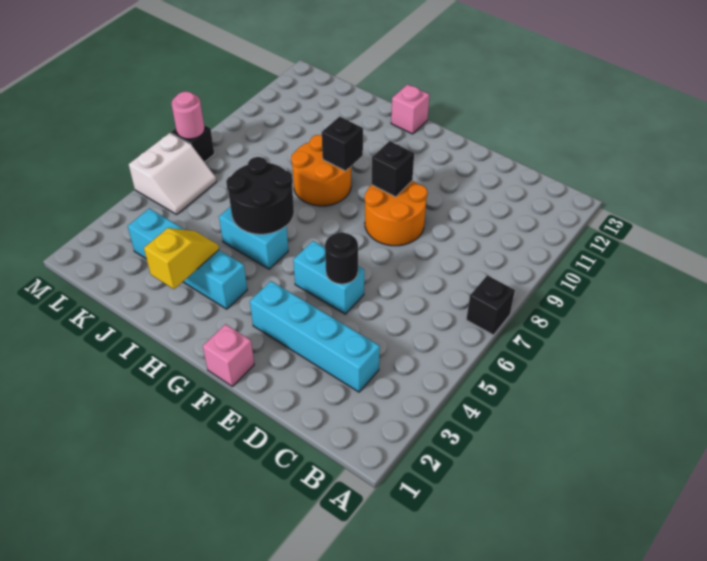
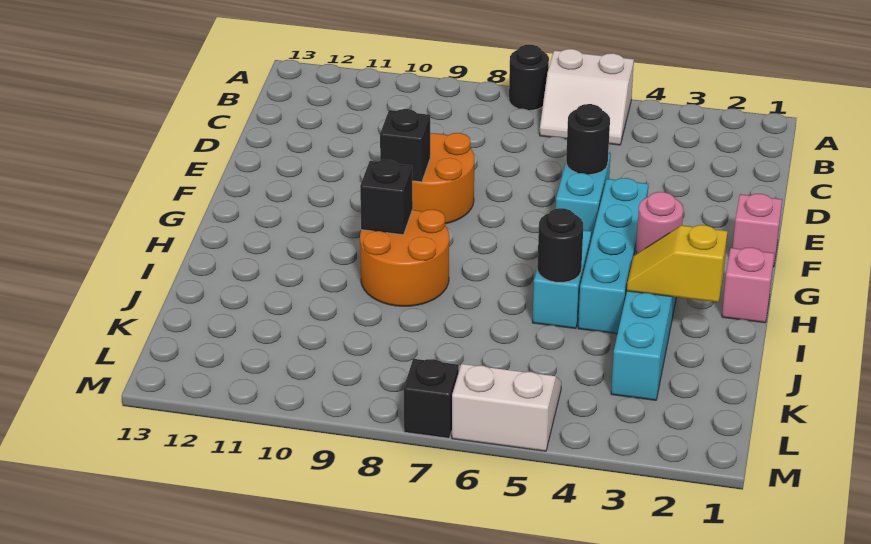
none -> white 2x2 slope [540,49,634,145]
black 1x1 brick [466,275,515,335] -> black 1x1 round brick [509,45,549,110]
cyan 1x4 brick [250,281,380,392] -> cyan 1x4 brick moved to [578,178,648,334]
black 2x2 round brick [226,157,294,234] -> black 1x1 round brick [537,208,583,283]
pink 1x1 brick [391,84,429,134] -> pink 1x1 brick moved to [722,248,774,323]
pink 1x1 round brick [172,92,205,139] -> pink 1x1 round brick moved to [636,192,683,254]

